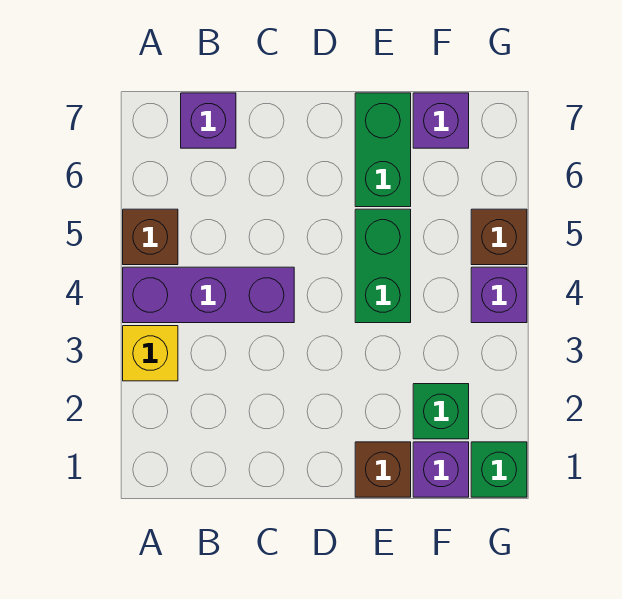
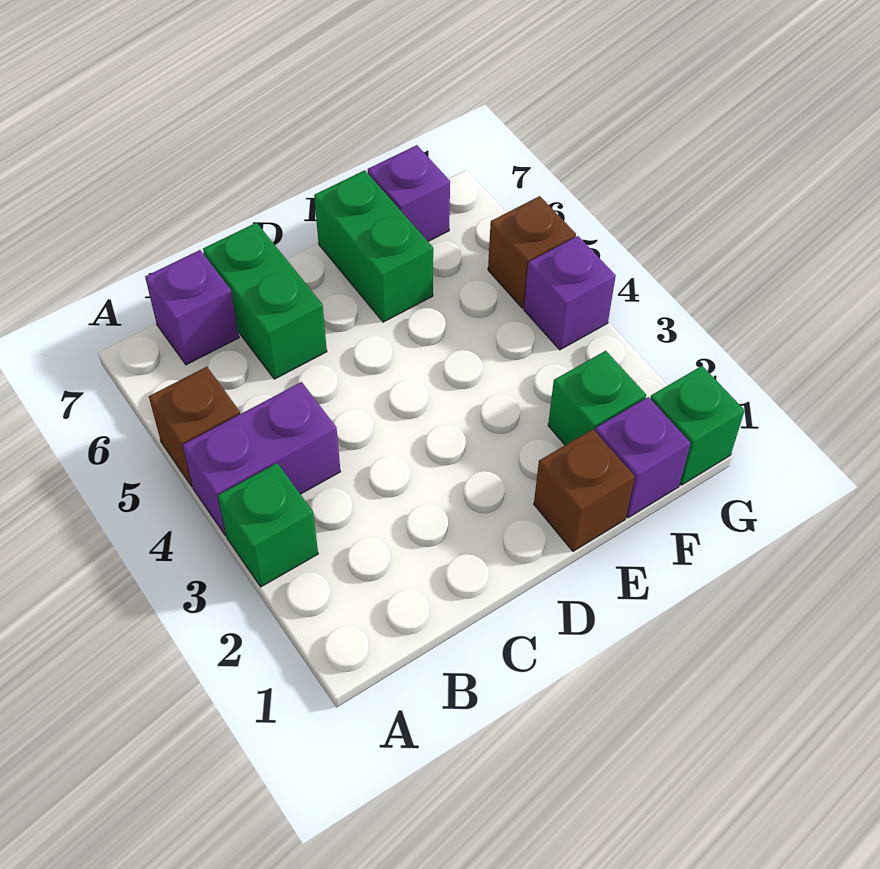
yellow 1x1 brick [123,326,178,381] -> green 1x1 brick [218,463,318,587]
purple 1x3 brick [123,267,294,323] -> purple 1x2 brick [183,382,340,536]
green 1x2 brick [355,209,411,323] -> green 1x2 brick moved to [203,223,327,379]

